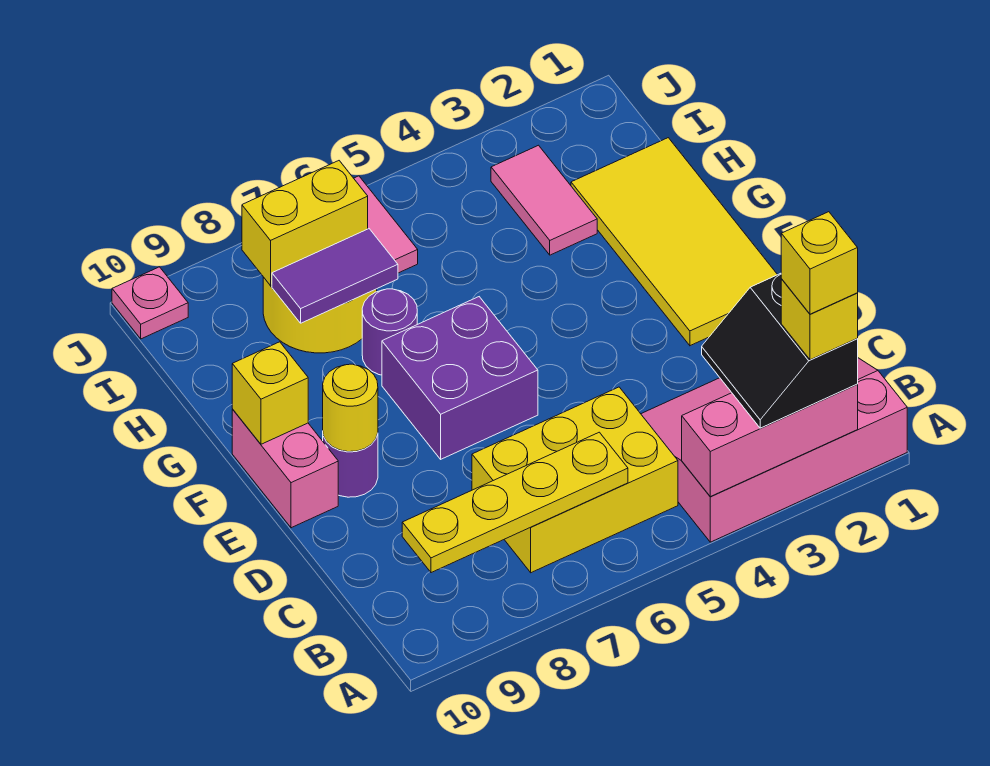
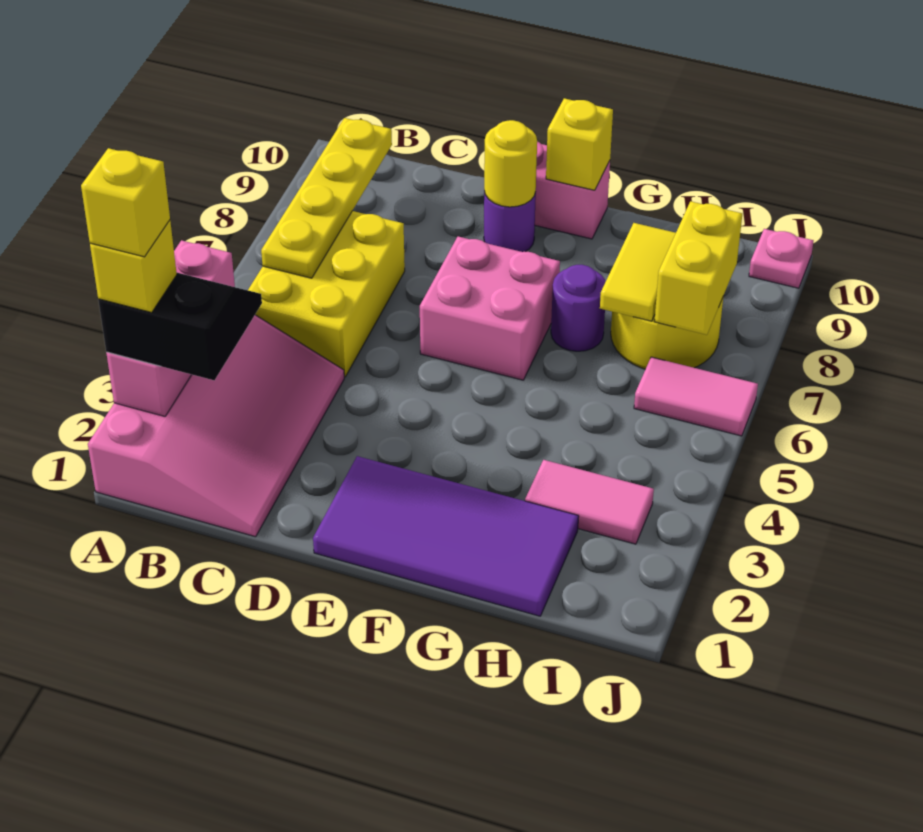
yellow 2x4 tile [571,138,777,346] -> purple 2x4 tile [313,456,579,616]
purple 2x2 brick [382,297,538,459] -> pink 2x2 brick [420,237,560,380]
purple 1x2 tile [272,229,398,323] -> yellow 1x2 tile [600,223,676,321]

